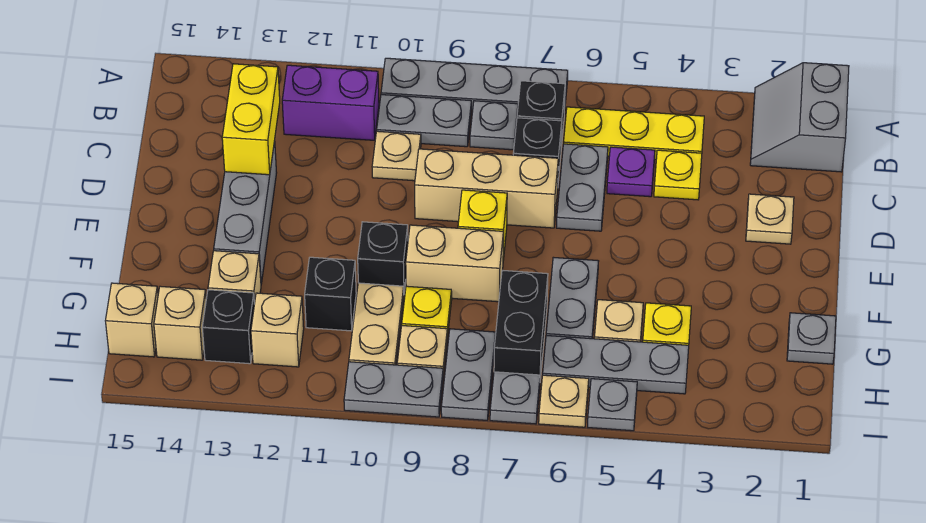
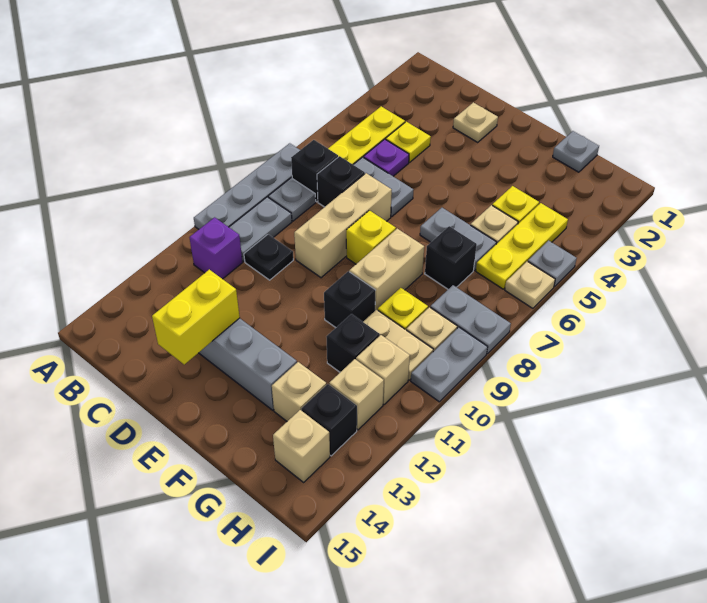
grey 2x2 slope [750,63,849,172] -> none
purple 1x2 brick [282,65,379,140] -> purple 1x1 brick [189,217,242,279]
tan 1x1 plate [372,131,421,181] -> black 1x1 plate [244,234,293,280]
yellow 1x2 brick [222,64,280,175] -> yellow 1x2 brick turned to [152,270,240,365]
black 1x2 brick [494,270,548,379] -> black 1x1 brick [425,226,477,289]
grey 1x3 plate [543,336,689,394] -> yellow 1x3 plate [476,203,568,289]
tan 1x1 brick [106,283,158,357] -> tan 1x1 brick moved to [356,335,410,404]
grey 1x1 plate [490,372,540,424] -> none

